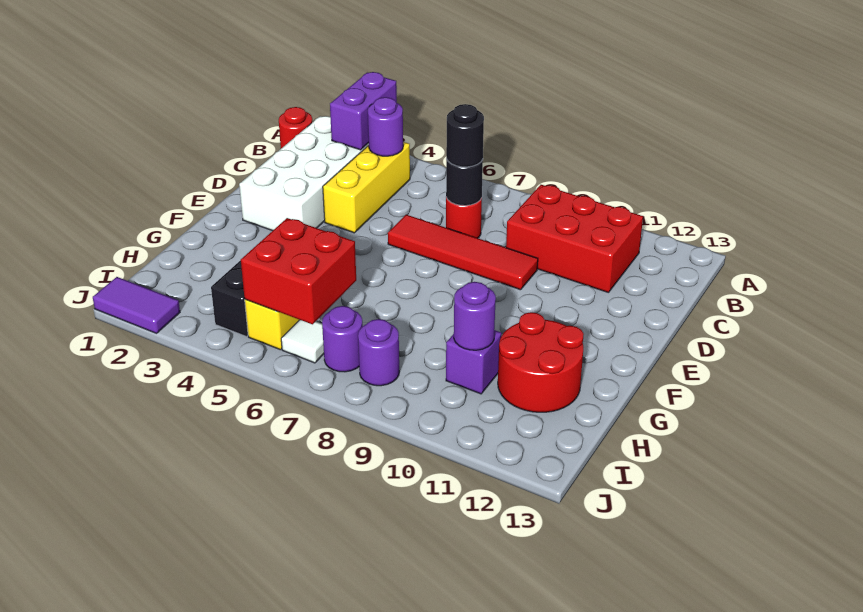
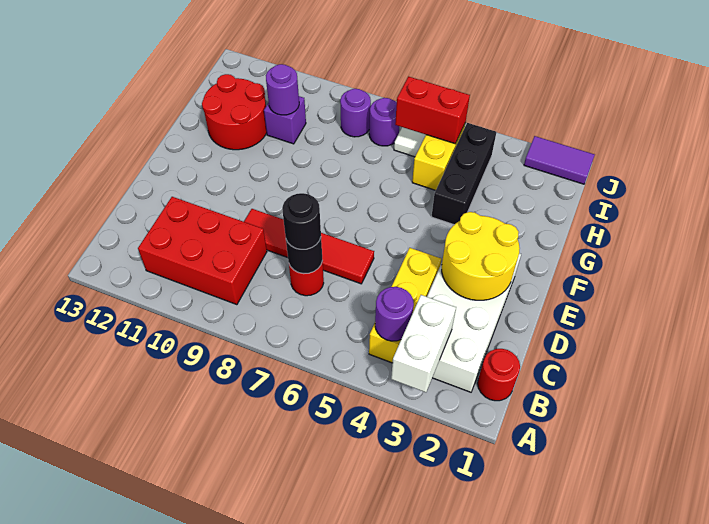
purple 1x2 brick [330,72,397,150] -> white 1x2 brick [391,295,456,392]
none -> yellow 2x2 round brick [442,212,520,300]
red 2x2 brick [241,218,356,324] -> red 1x2 brick [395,77,470,144]

